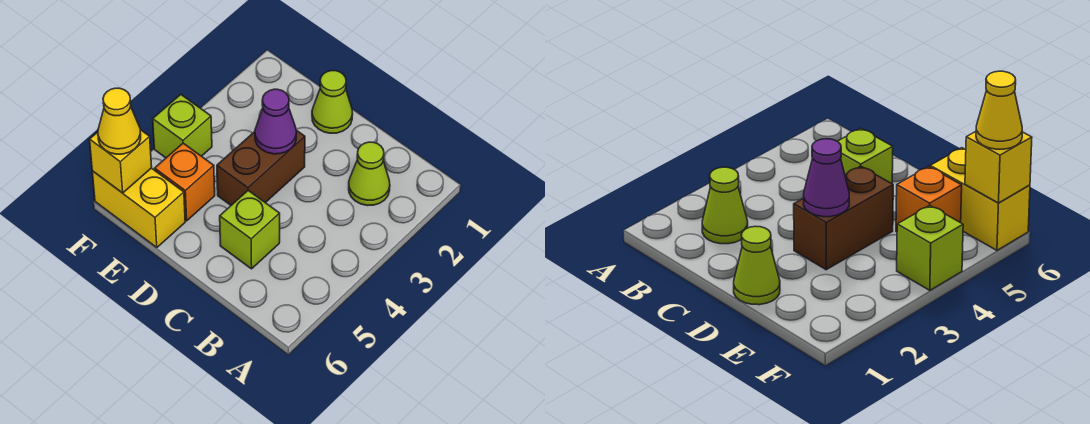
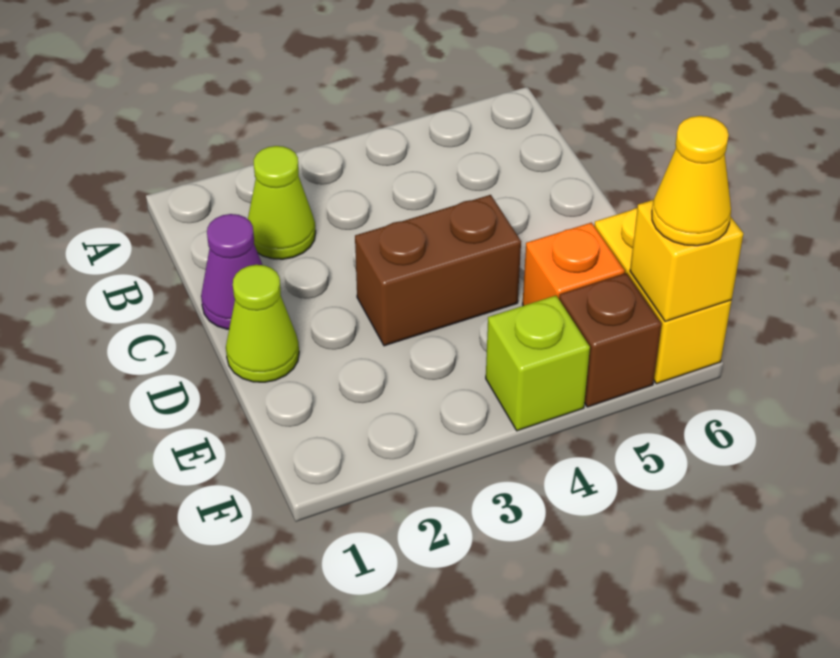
lime 1x1 brick [220,191,280,269] -> none
purple 1x1 cone [255,89,296,154] -> purple 1x1 cone moved to [201,214,262,329]
none -> brown 1x1 brick [559,273,661,407]

